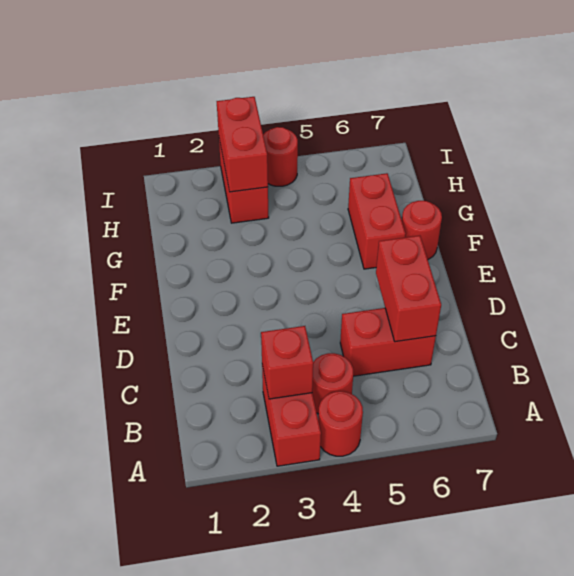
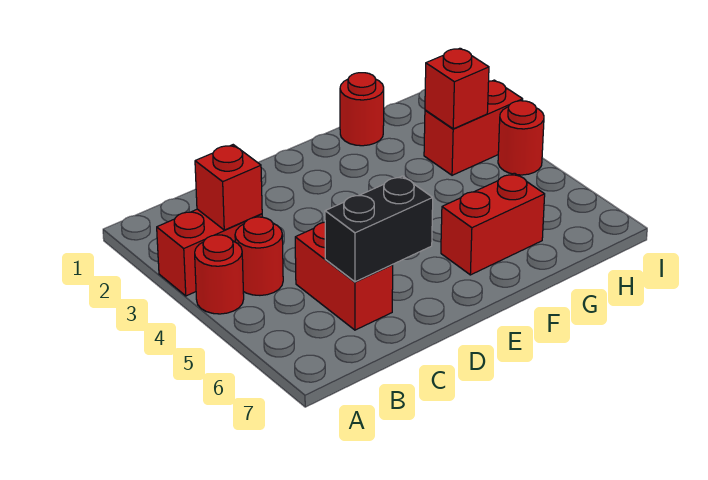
red 1x2 brick [376,236,441,342] -> black 1x2 brick [325,176,433,282]
red 1x1 round brick [402,201,442,259] -> red 1x1 round brick moved to [340,73,384,146]
red 1x2 brick [217,97,268,192] -> red 1x1 brick [425,48,489,129]

